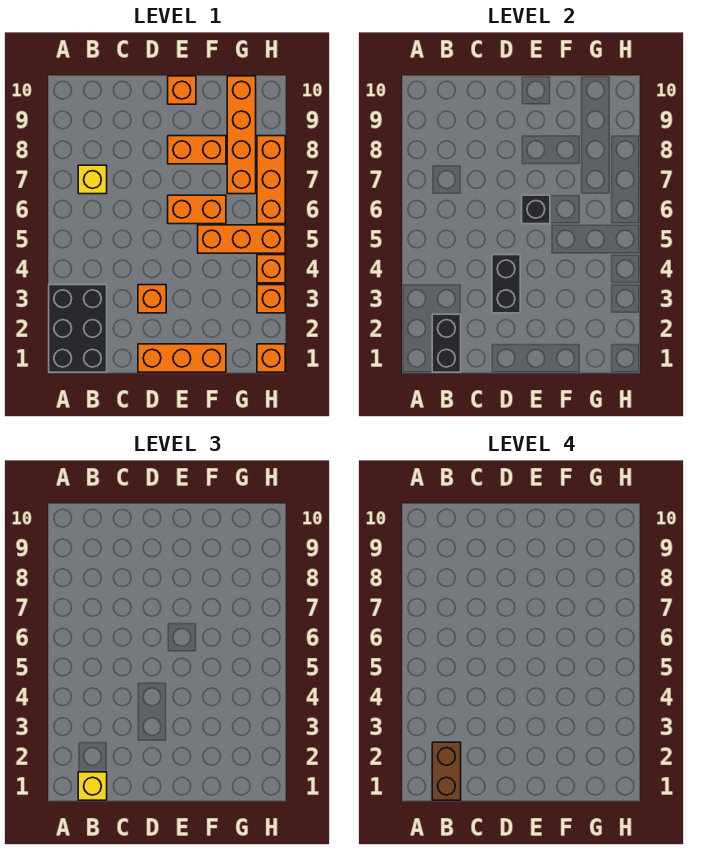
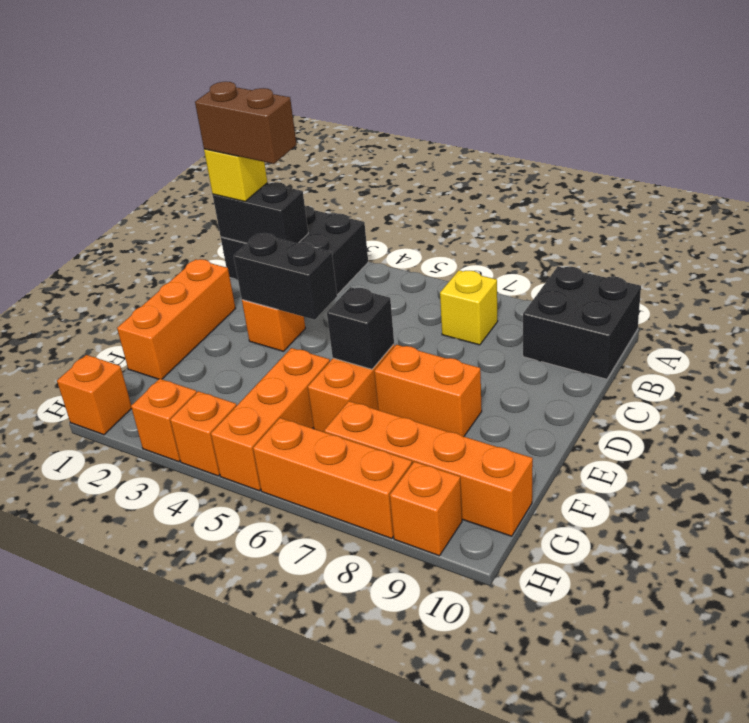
none -> black 2x2 brick [523,267,641,379]
orange 1x2 brick [168,136,226,164] -> orange 1x2 brick turned to [374,345,482,436]
orange 1x1 brick [168,76,196,104] -> orange 1x1 brick moved to [390,462,462,556]

